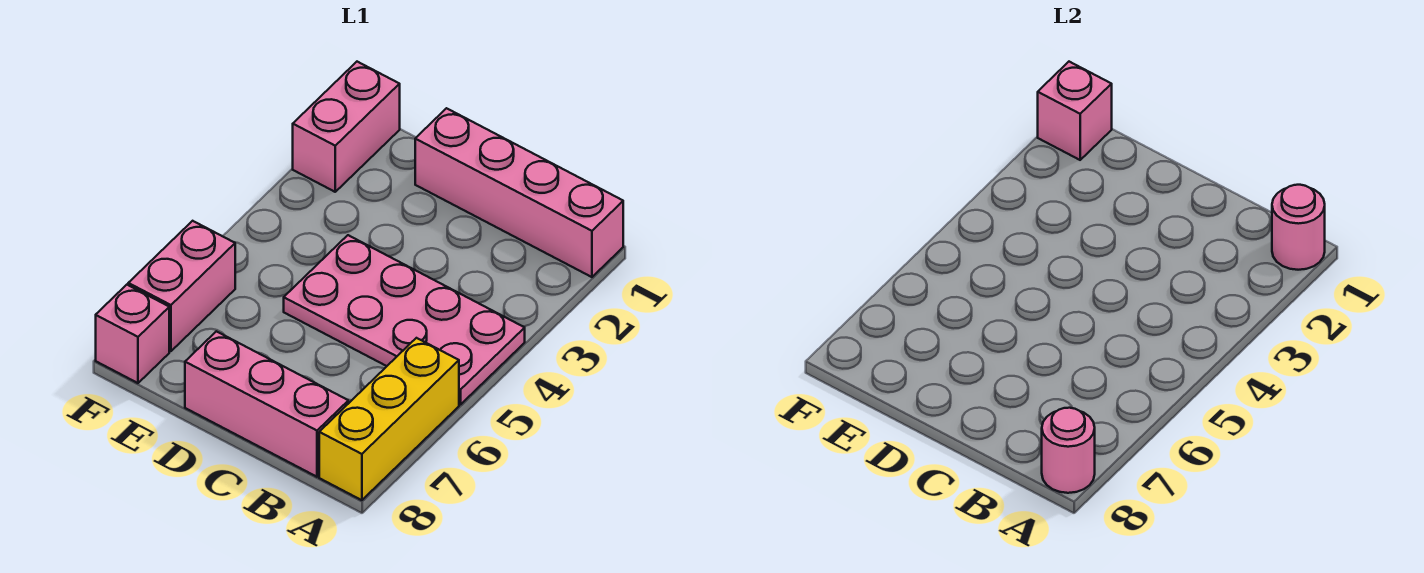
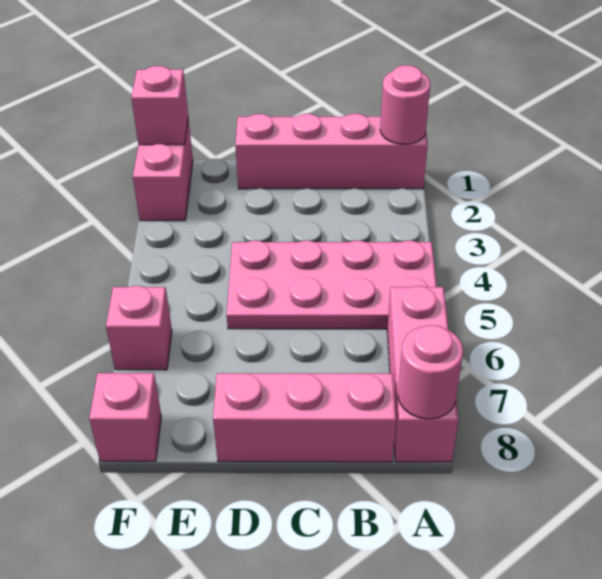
yellow 1x3 brick [319,338,459,500] -> pink 1x3 brick [387,286,459,462]
pink 1x2 brick [128,221,235,351] -> pink 1x1 brick [106,286,172,370]

